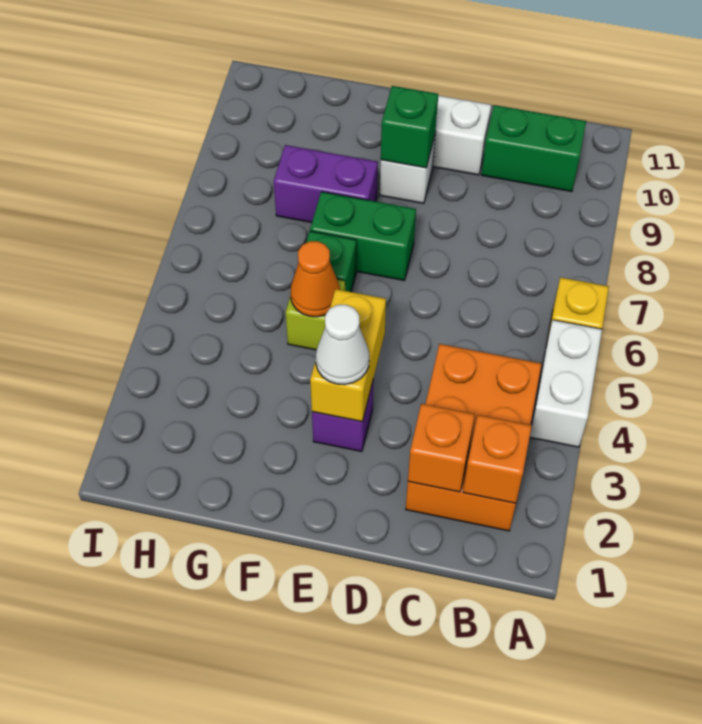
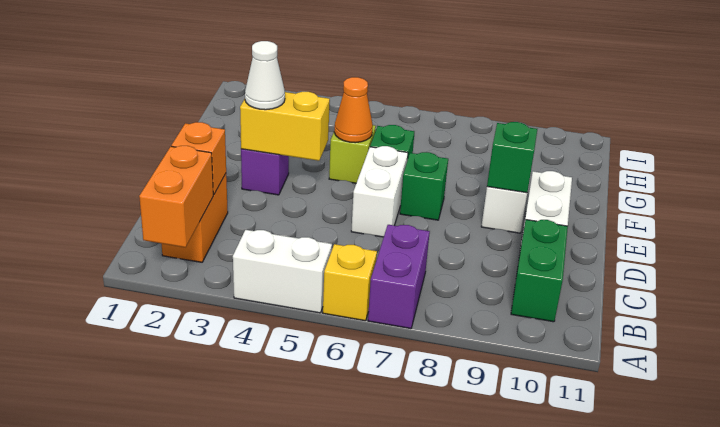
orange 2x3 brick [406,344,542,531] -> orange 1x2 brick [162,174,228,262]
orange 1x1 brick [463,415,532,503] -> orange 1x2 brick [139,146,213,247]
none -> white 1x2 brick [351,146,408,237]
green 1x2 brick [310,192,416,280] -> green 1x1 brick [400,152,448,220]
purple 1x2 brick [274,145,378,223] -> purple 1x2 brick moved to [368,225,430,329]

